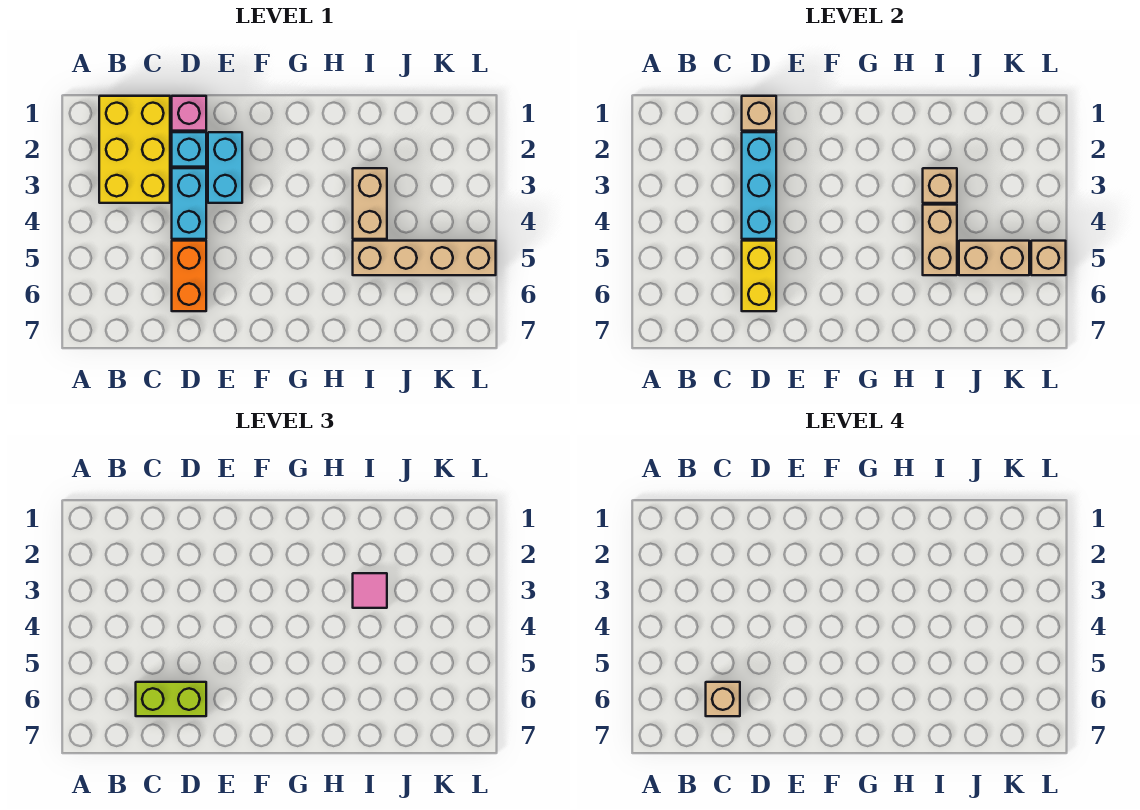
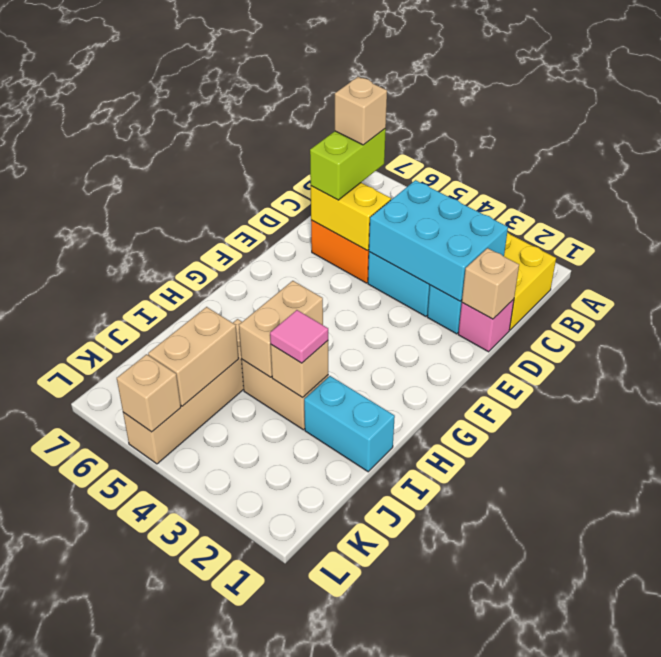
cyan 1x3 brick [742,132,776,239] -> cyan 2x3 brick [369,180,508,301]
cyan 1x2 brick [208,132,242,203] -> cyan 1x2 brick moved to [304,376,395,472]
tan 1x2 brick [923,205,957,275] -> tan 1x2 brick turned to [239,281,323,377]

